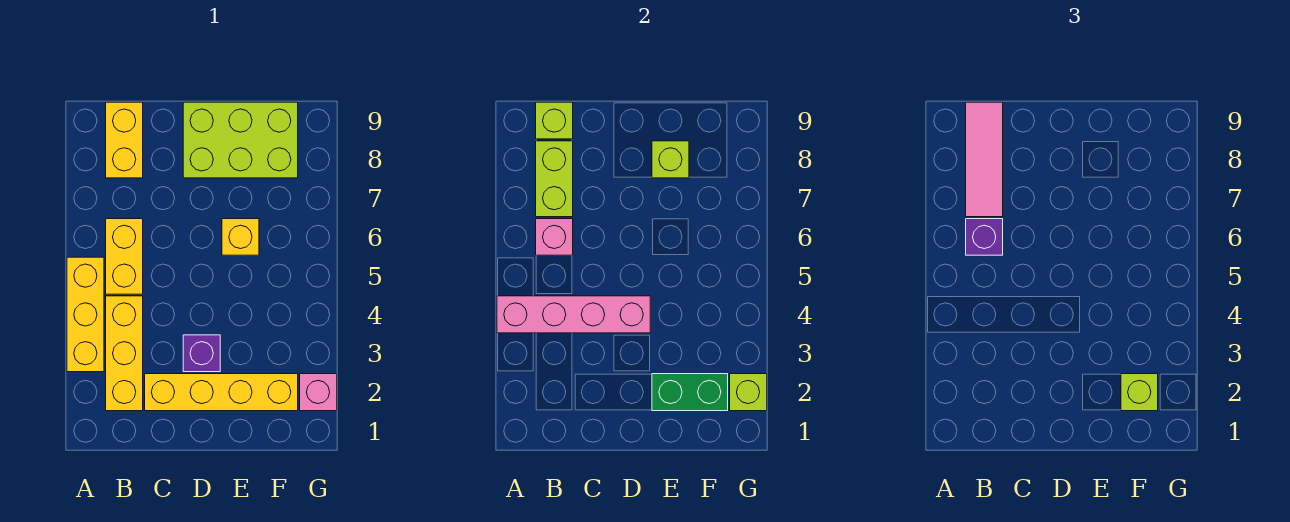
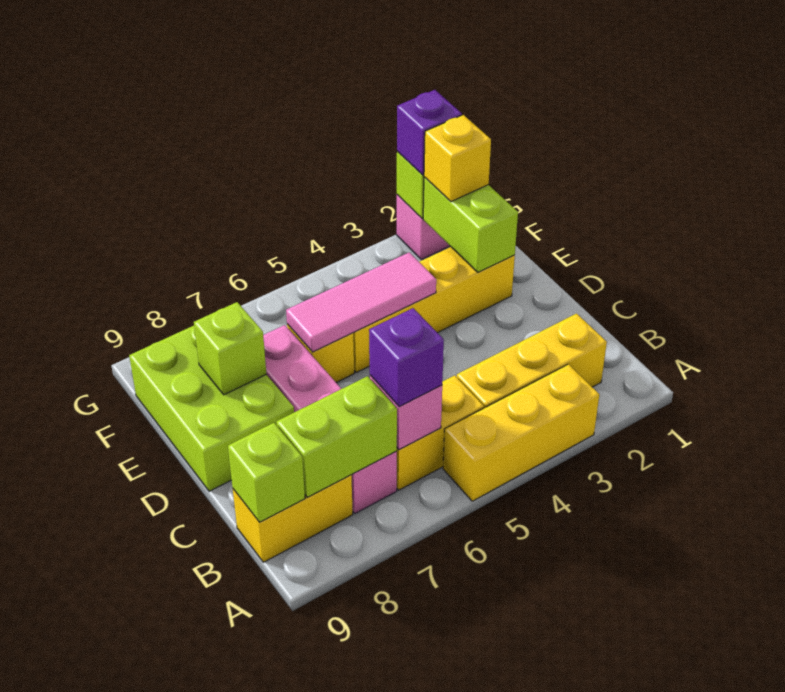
pink 1x4 brick [497,296,650,333] -> pink 1x4 brick moved to [263,325,397,513]
pink 1x3 tile [966,102,1003,217] -> pink 1x3 tile moved to [286,252,436,352]
yellow 1x4 brick [145,374,298,411] -> yellow 1x4 brick turned to [353,247,515,372]
purple 1x1 brick [183,335,220,372] -> purple 1x1 brick moved to [397,90,462,175]
green 1x2 brick [652,374,728,411] -> lime 1x2 brick [423,177,518,272]
lime 1x1 brick [1121,374,1158,411] -> yellow 1x1 brick [424,115,491,202]

